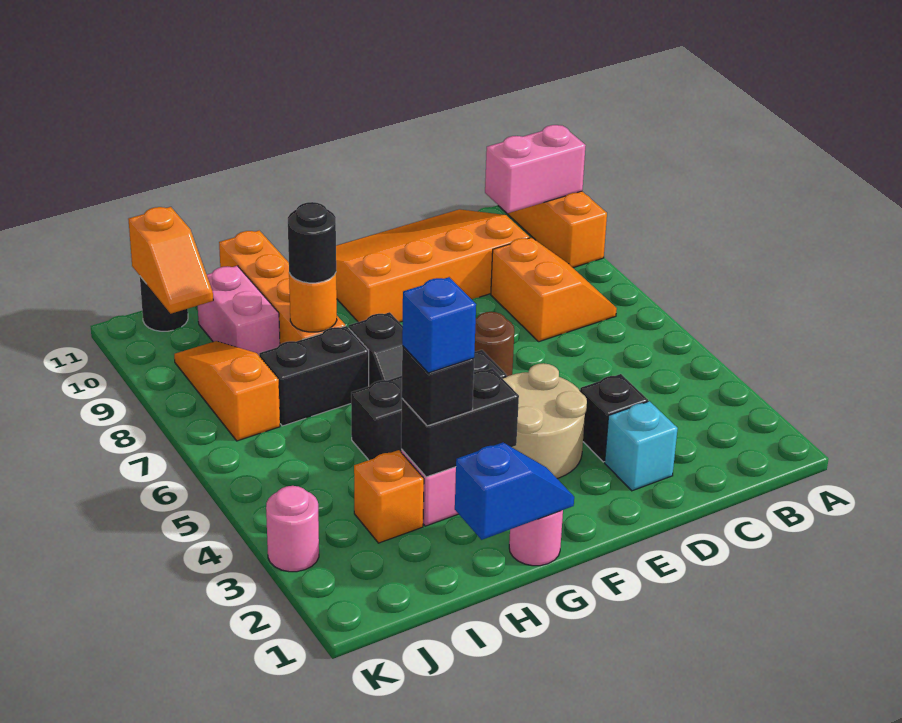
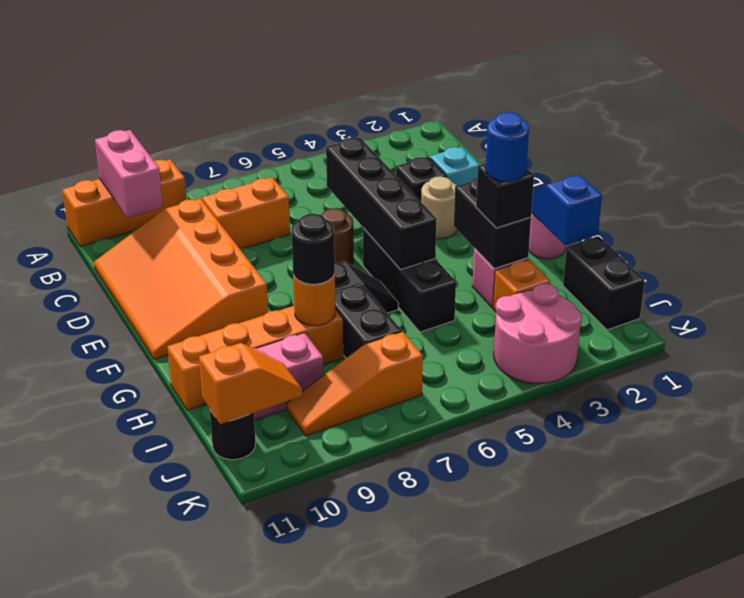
none -> black 1x4 brick [326,137,437,270]
tan 2x2 round brick [502,363,587,478] -> tan 1x1 round brick [421,176,457,239]
blue 1x1 brick [402,277,476,373] -> blue 1x1 round brick [485,112,529,182]
none -> black 1x2 brick [563,236,645,330]
pink 1x1 round brick [266,486,319,572] -> pink 2x2 round brick [494,284,582,383]

